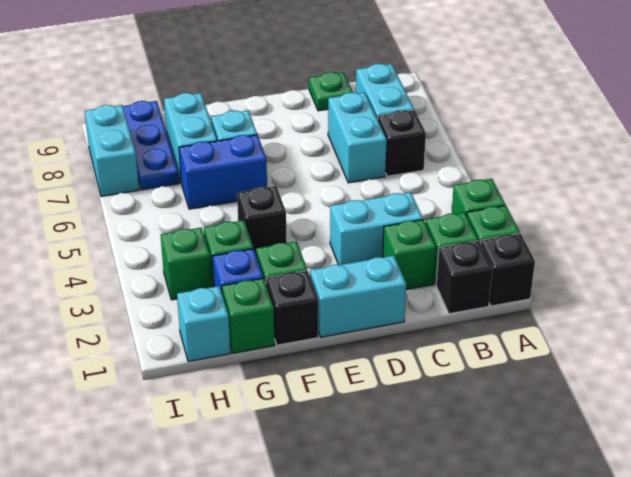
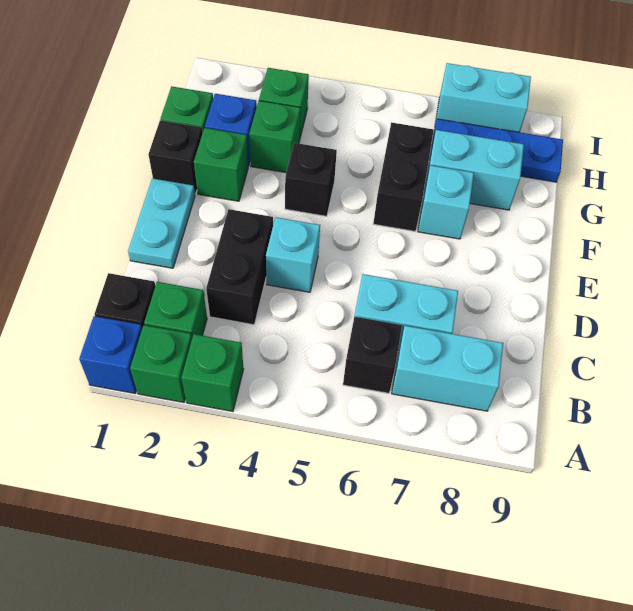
black 1x1 brick [481,233,535,306] -> blue 1x1 brick [79,316,142,393]
green 1x1 brick [383,220,436,289] -> none
cyan 1x2 brick [330,192,423,265] -> black 1x2 brick [206,209,273,325]
green 1x1 plate [309,72,353,111] -> none
cyan 1x2 brick [310,256,406,337] -> cyan 1x2 plate [128,178,195,268]
blue 1x2 brick [179,135,267,209] -> black 1x2 brick [373,122,434,231]
cyan 1x1 brick [177,286,230,362] -> cyan 1x1 brick moved to [266,217,320,292]

